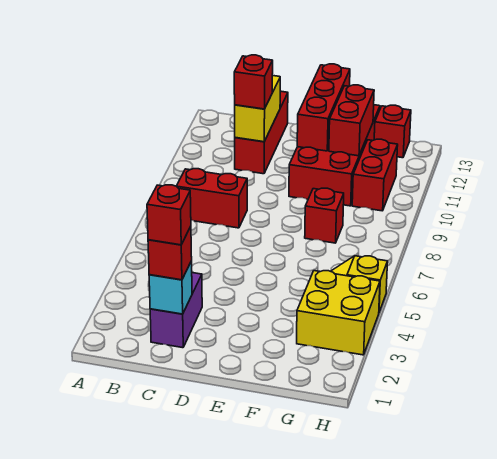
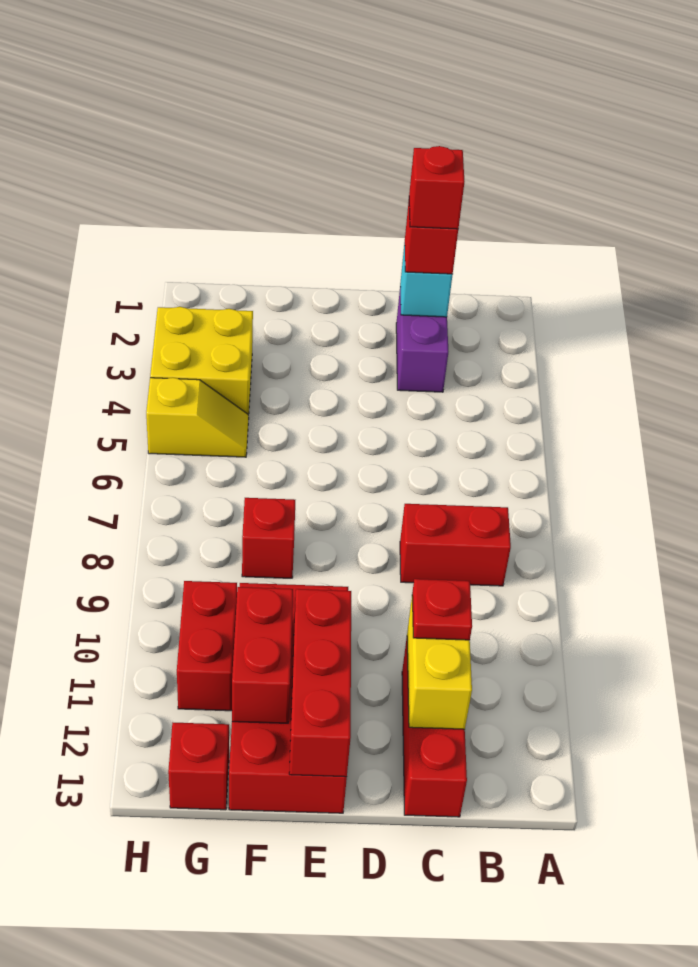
red 1x1 brick [234,55,273,109] -> red 1x1 plate [412,579,472,640]

